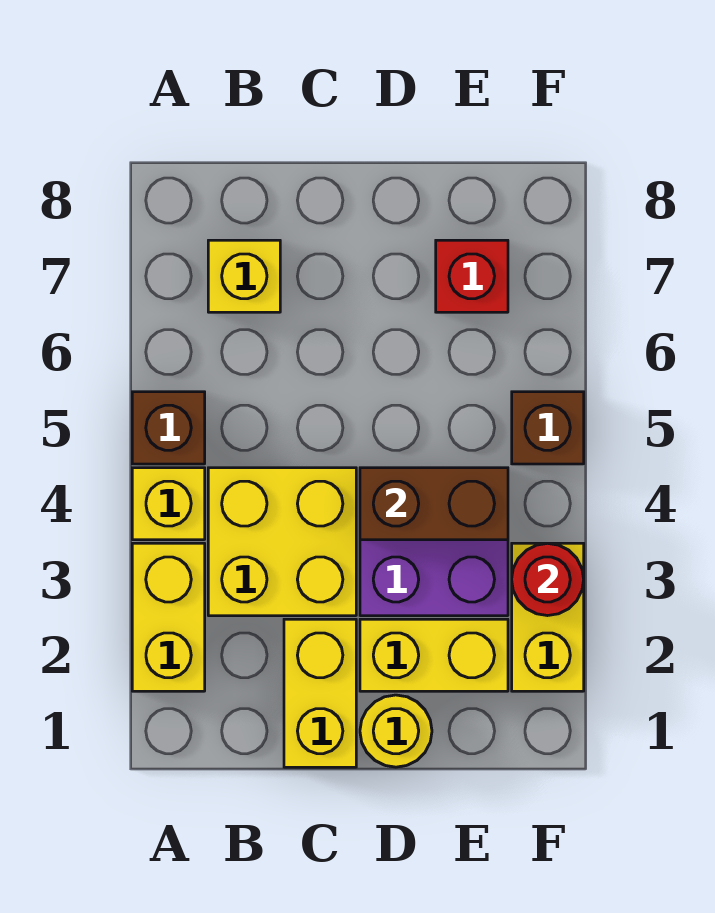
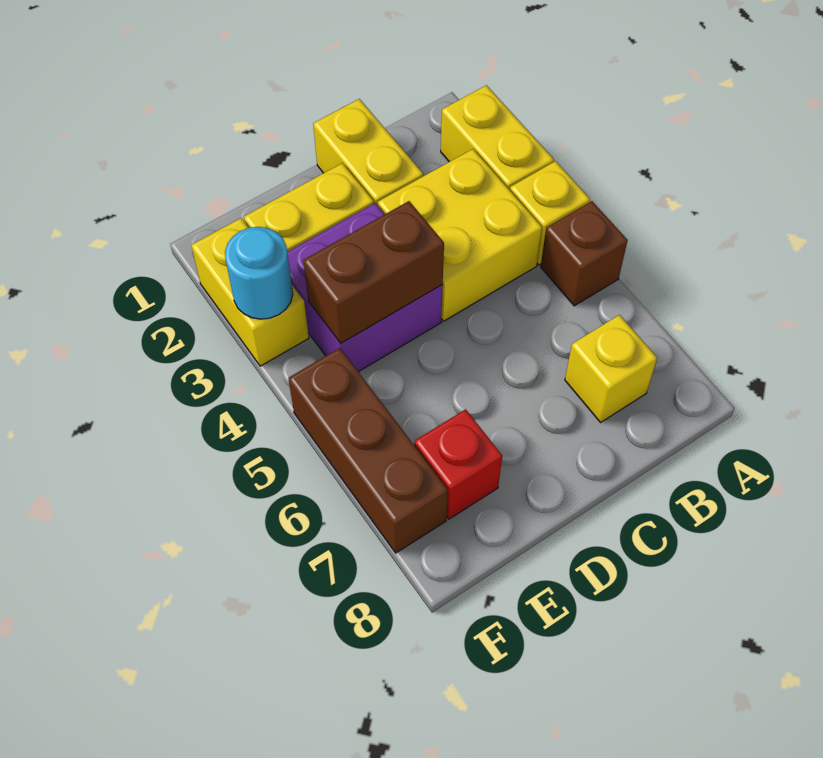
yellow 1x1 round brick [360,695,432,767] -> none
red 1x1 round brick [512,543,584,616] -> cyan 1x1 round brick [225,227,293,319]
brown 1x1 brick [512,392,584,464] -> brown 1x3 brick [289,348,448,553]

